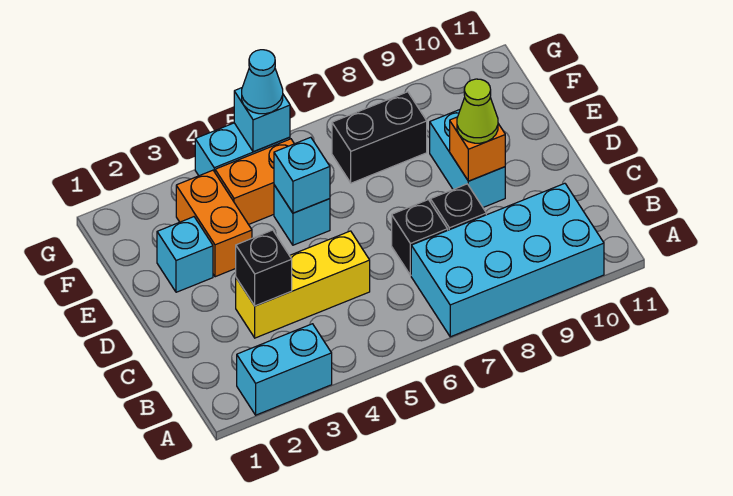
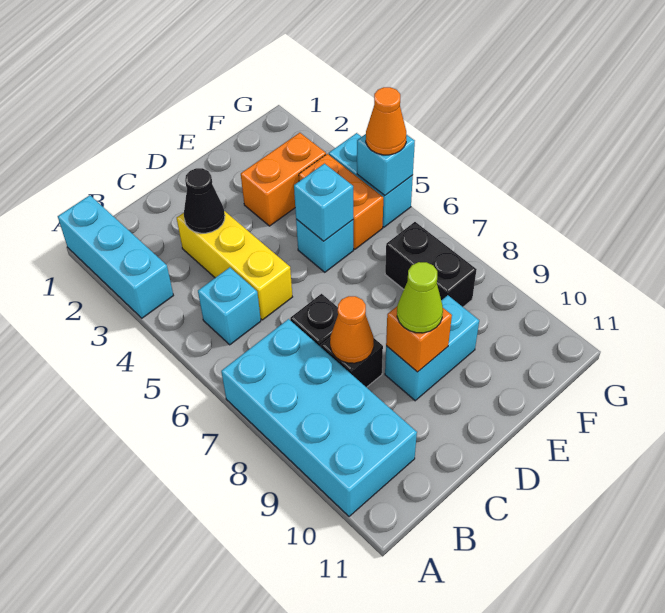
cyan 1x2 brick [237,324,332,415] -> cyan 1x3 brick [58,195,173,318]
black 1x1 brick [236,230,292,306] -> black 1x1 cone [184,168,225,233]
none -> orange 1x1 cone [330,296,374,363]
cyan 1x1 brick [157,217,213,292] -> cyan 1x1 brick moved to [198,267,261,345]
cyan 1x1 cone [242,50,283,114] -> orange 1x1 cone [366,87,406,155]

